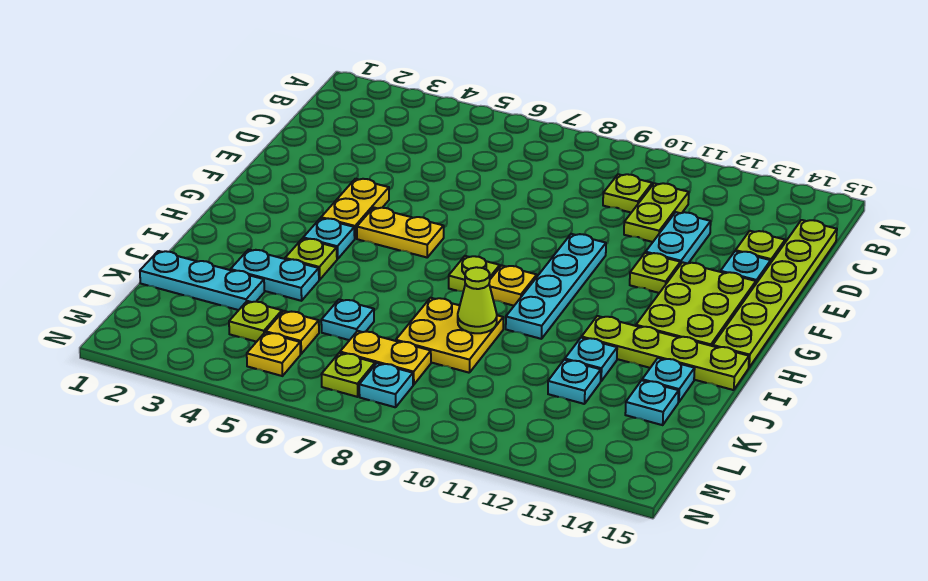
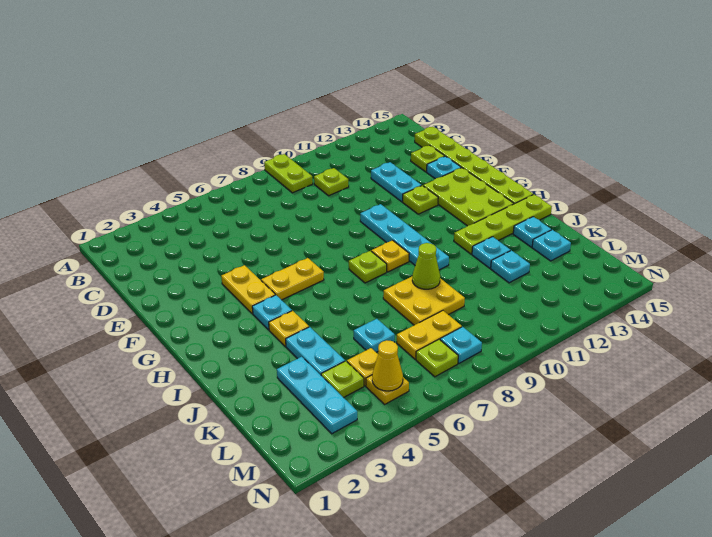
lime 1x2 plate [624,183,689,242] -> lime 1x2 plate moved to [264,154,313,193]
lime 1x1 plate [285,238,337,280] -> yellow 1x1 plate [269,311,309,346]
cyan 1x2 plate [231,249,319,301] -> cyan 1x2 plate turned to [286,327,345,375]
cyan 1x3 plate [140,251,264,310] -> cyan 1x3 plate turned to [277,357,357,434]
none -> yellow 1x1 cone [372,340,403,391]

